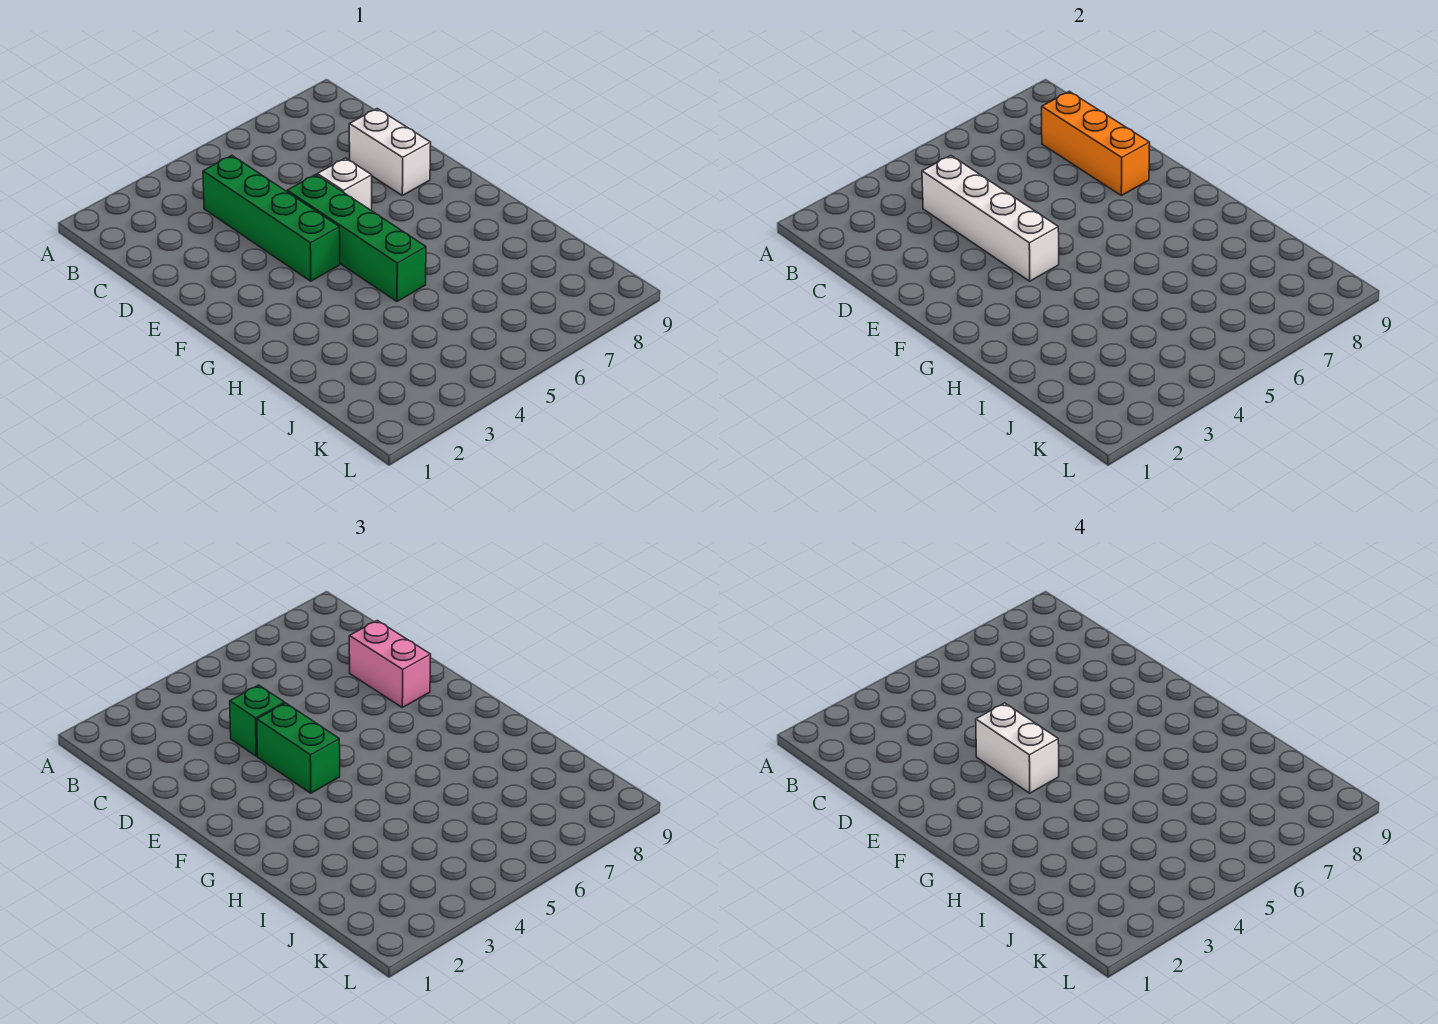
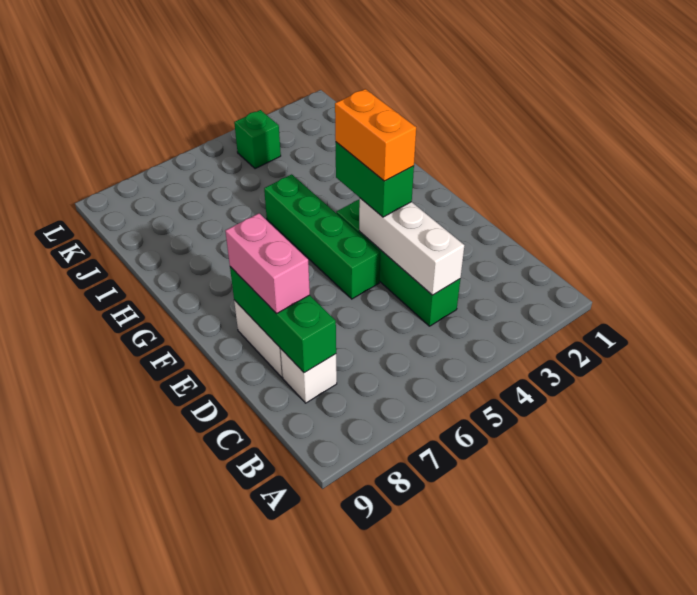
white 1x4 brick [922,155,1059,281] -> white 1x3 brick [359,198,464,295]
orange 1x3 brick [1042,91,1150,196] -> green 1x3 brick [230,267,336,373]
green 1x1 brick [230,685,284,756] -> green 1x1 brick moved to [234,110,281,169]
white 1x2 brick [976,703,1059,793] -> orange 1x2 brick [335,89,416,181]
white 1x1 brick [317,158,372,211] -> white 1x1 brick moved to [281,349,337,403]

